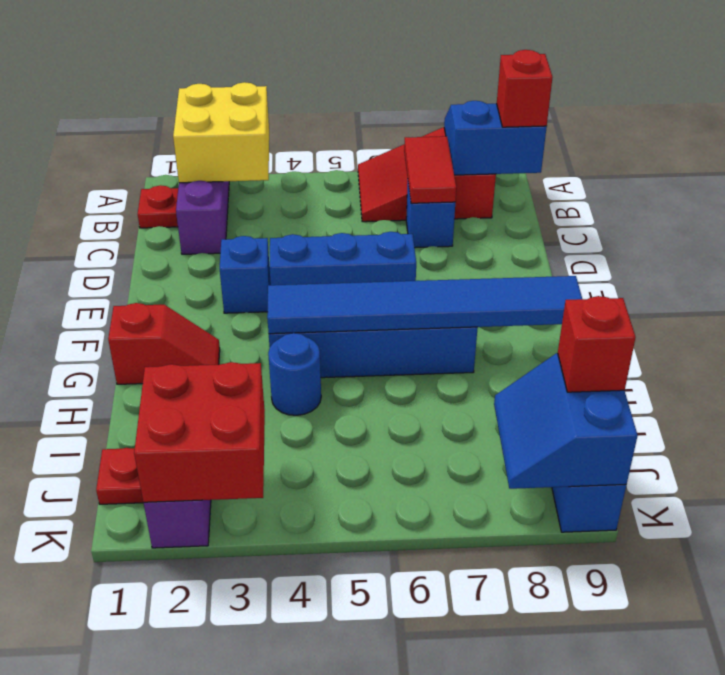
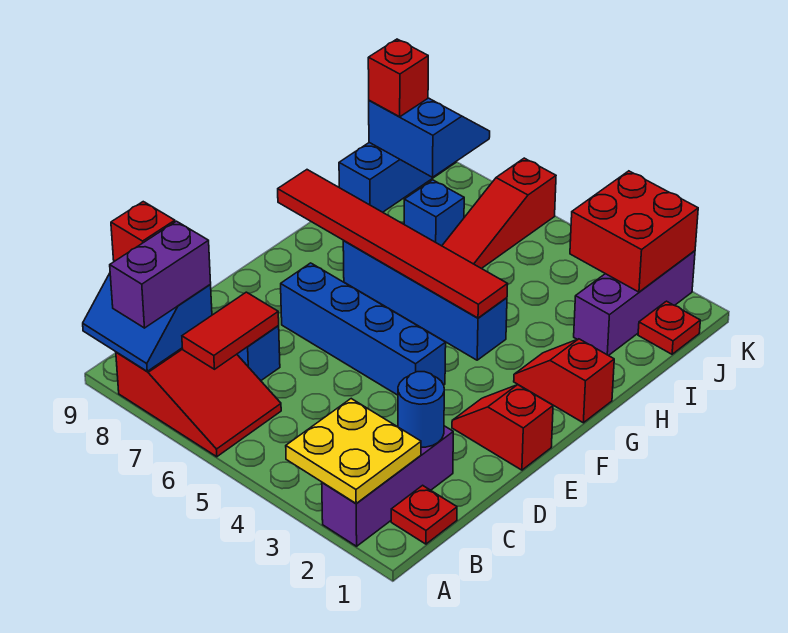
yellow 2x2 brick [173,82,269,183] -> yellow 2x2 plate [286,399,421,503]
none -> purple 1x2 brick [110,221,211,328]
none -> red 1x2 slope [452,385,553,470]
blue 1x1 brick [220,236,271,313] -> blue 1x1 brick moved to [404,180,464,246]
blue 1x3 brick [270,232,416,285] -> blue 1x4 brick [281,263,446,395]
blue 1x6 tile [267,276,582,334] -> red 1x6 tile [278,170,508,318]
blue 1x1 round brick [268,333,321,415] -> blue 1x1 round brick moved to [398,372,444,447]
none -> red 1x3 slope [442,158,556,269]
blue 2x2 slope [494,353,638,489] -> blue 2x2 slope turned to [369,98,490,177]

